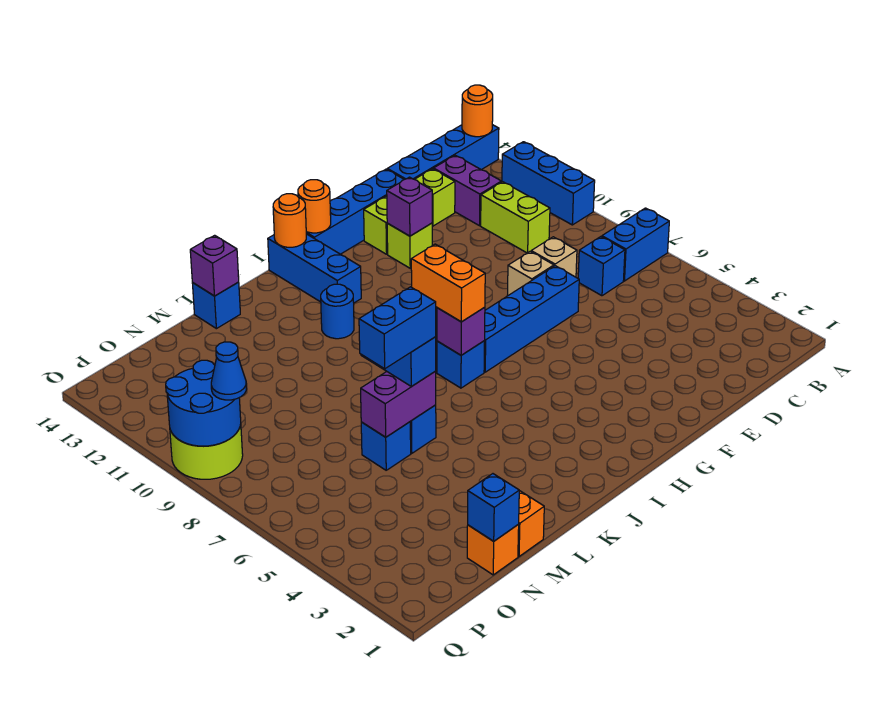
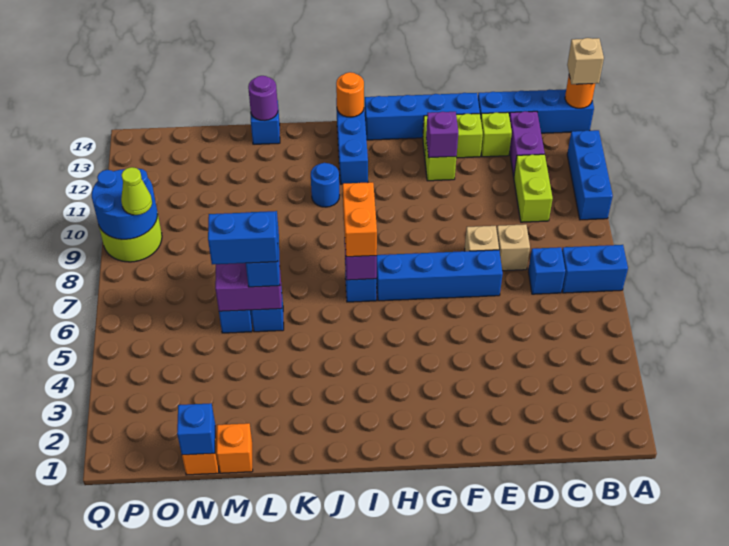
none -> tan 1x1 brick [567,38,604,84]
orange 1x1 round brick [298,180,331,233] -> none
purple 1x1 brick [190,235,239,296] -> purple 1x1 round brick [248,76,278,121]
blue 1x1 cone [211,342,246,400] -> lime 1x1 cone [121,167,152,215]

